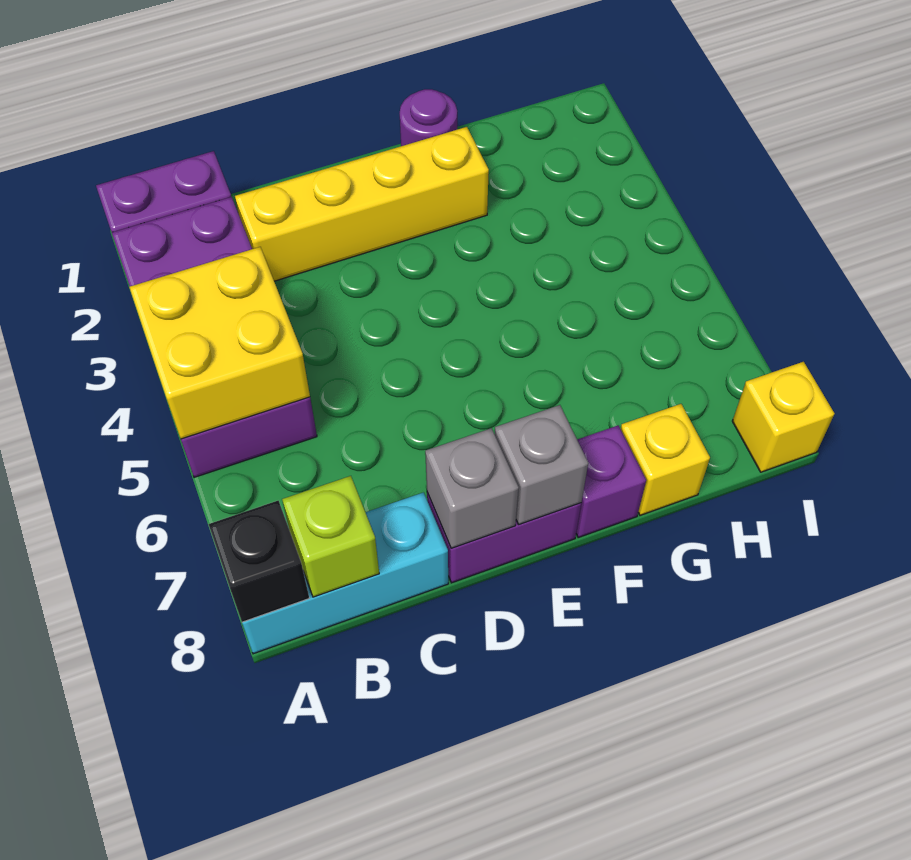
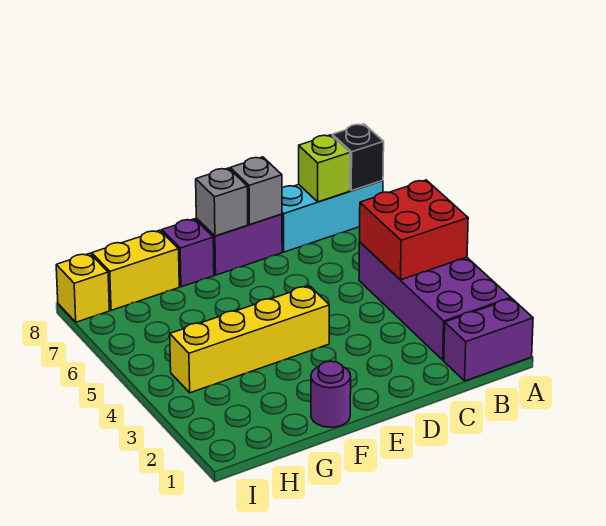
yellow 2x2 brick [129,247,310,439] -> red 2x2 brick [360,180,468,280]
yellow 1x4 brick [235,127,489,281] -> yellow 1x4 brick moved to [170,286,329,393]
yellow 1x1 brick [621,404,710,515] -> yellow 1x2 brick [92,230,179,310]

